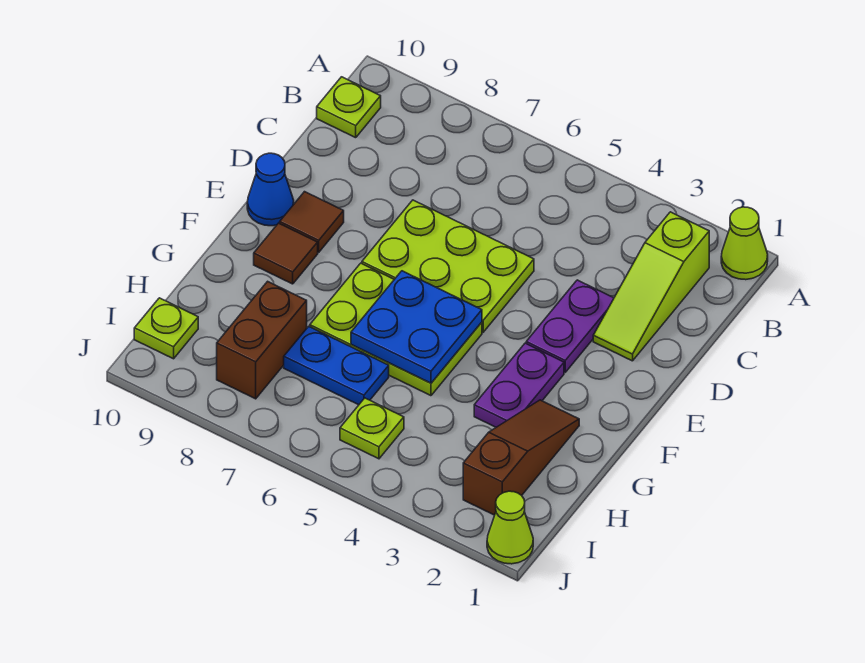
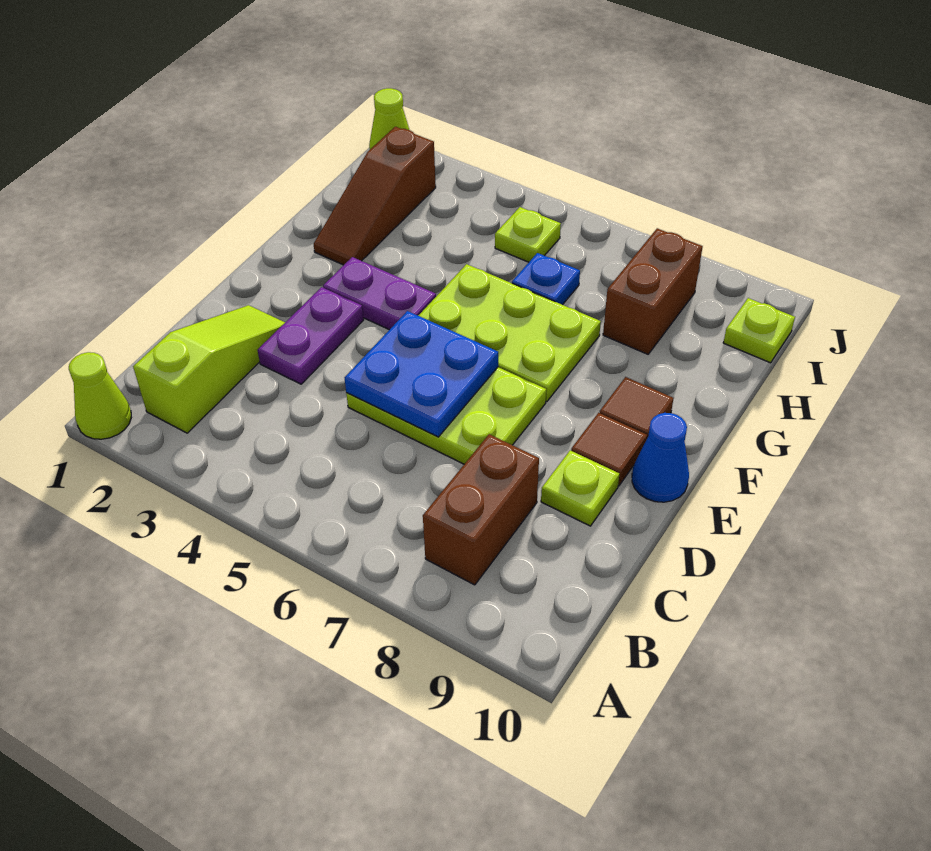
none -> brown 1x2 brick [423,434,539,585]
lime 1x1 plate [317,77,381,138] -> lime 1x1 plate moved to [541,450,619,526]
purple 1x2 plate [474,343,564,427] -> purple 1x2 plate turned to [323,257,436,330]
blue 2x2 plate [351,271,482,383] -> blue 2x2 plate moved to [345,311,498,437]
blue 1x2 plate [284,326,389,405] -> blue 1x1 plate [512,253,580,305]

